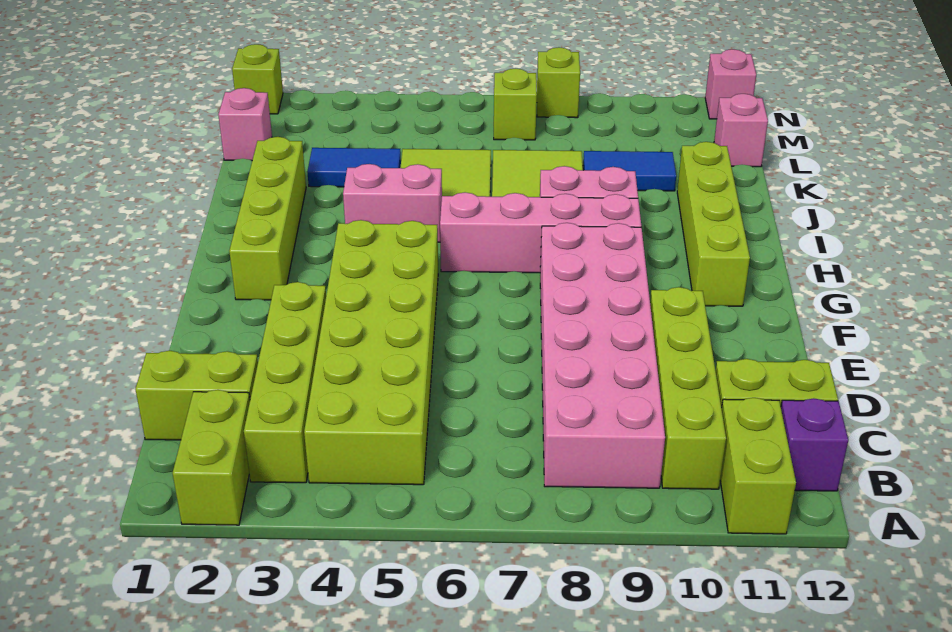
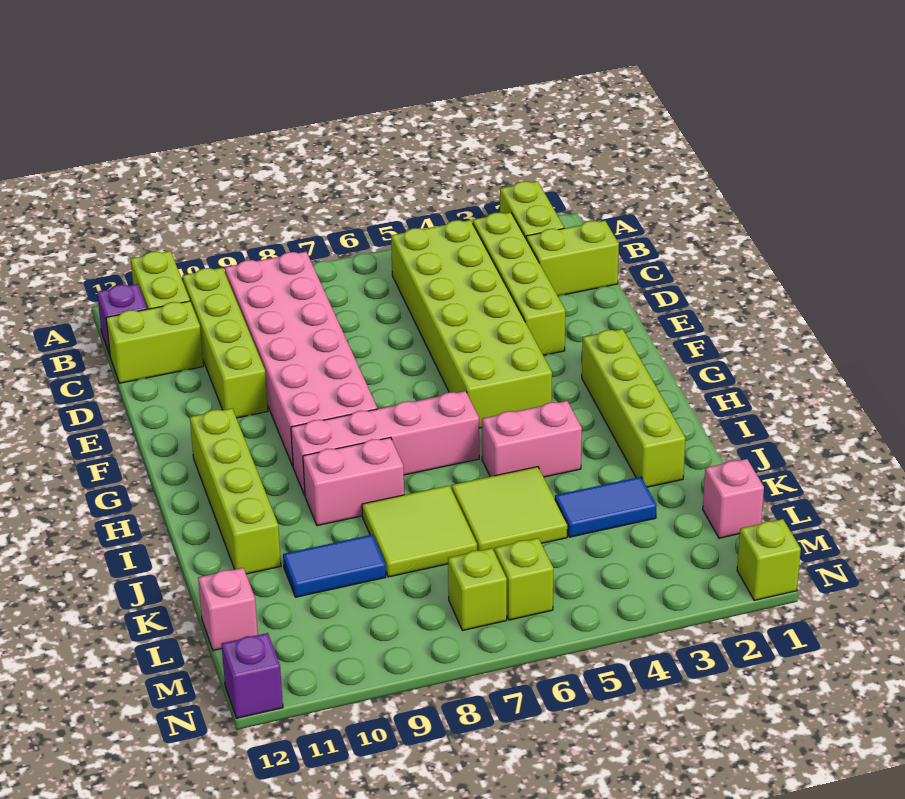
lime 1x1 brick [537,47,580,118] -> lime 1x1 brick moved to [495,538,553,620]
pink 1x1 brick [705,49,756,119] -> purple 1x1 brick [221,633,283,718]

